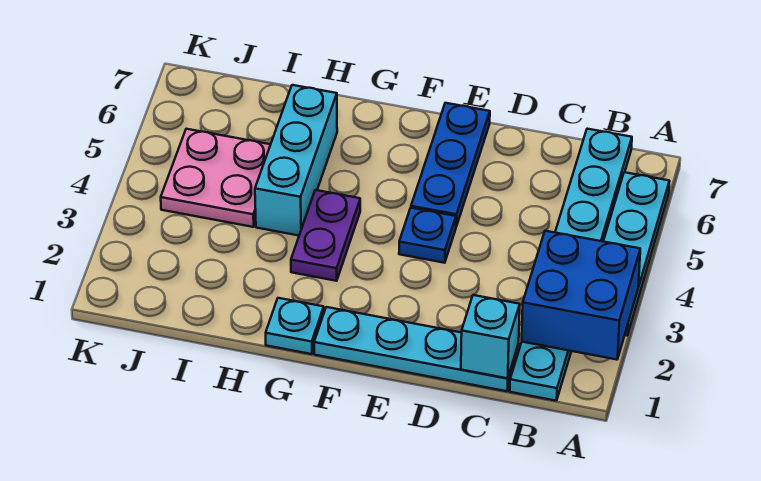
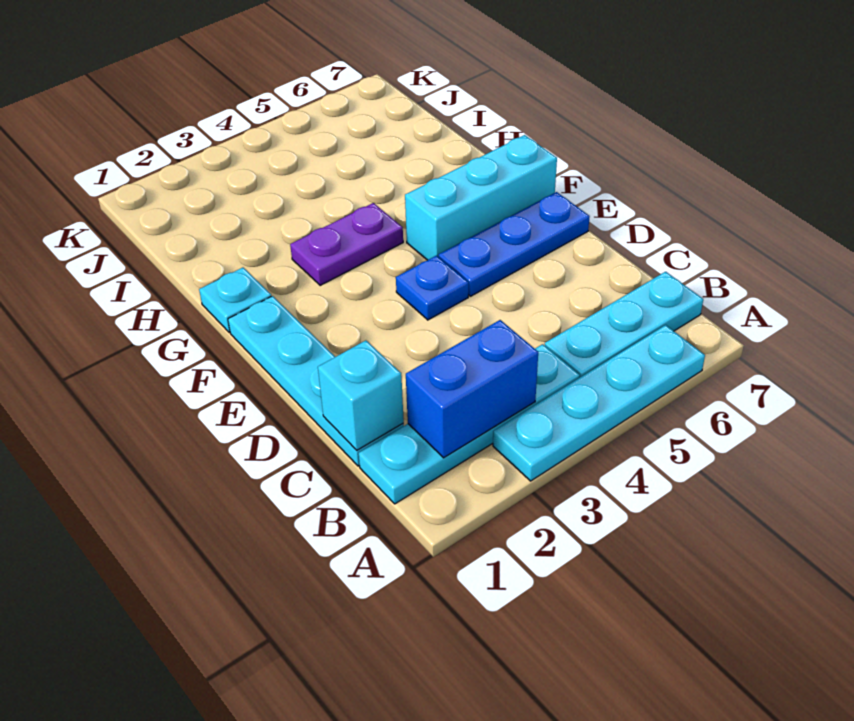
blue 2x2 brick [522,231,640,360] -> blue 1x2 brick [406,320,538,458]
cyan 1x3 brick [255,85,337,236] -> cyan 1x3 brick moved to [405,135,557,260]
pink 2x2 plate [161,129,271,227] -> none

